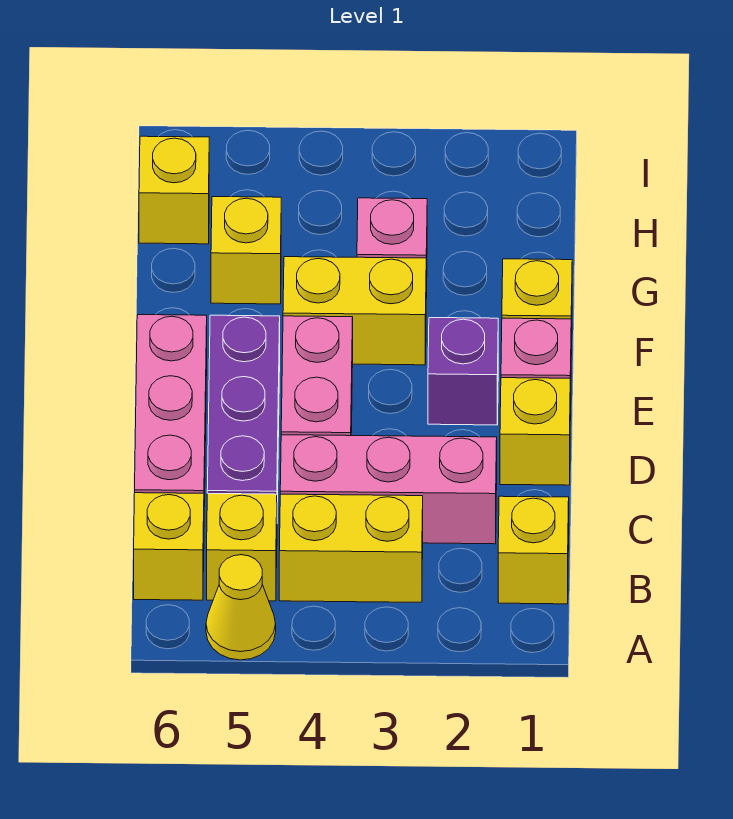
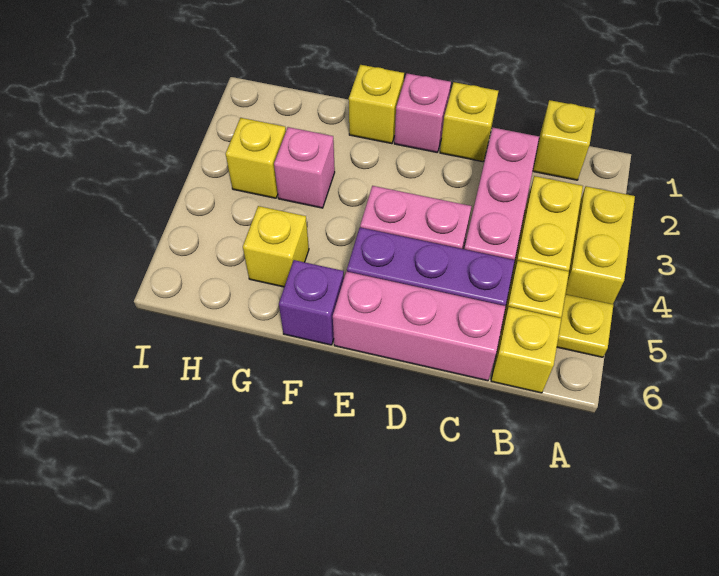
yellow 1x1 cone [206,555,276,660] -> yellow 1x1 plate [557,294,613,357]
purple 1x1 brick [428,318,498,425] -> purple 1x1 brick moved to [279,260,344,345]
yellow 1x2 brick [283,257,426,365] -> yellow 1x2 brick moved to [565,186,635,304]
yellow 1x1 brick [139,136,209,244] -> yellow 1x1 brick moved to [226,118,286,198]

